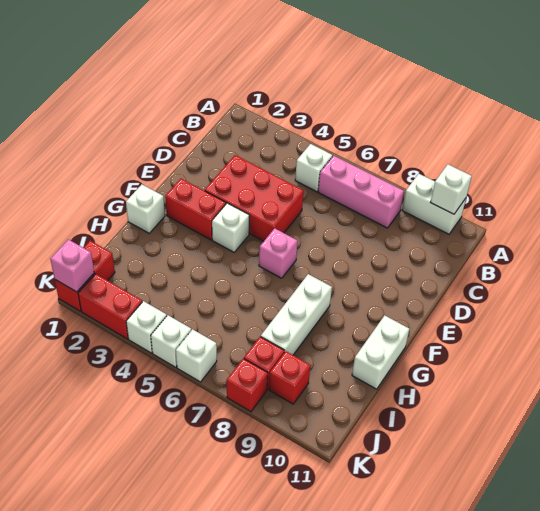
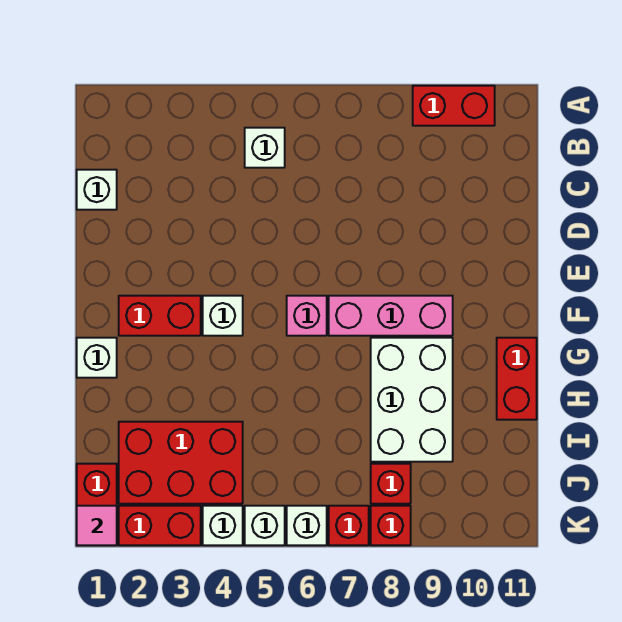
white 1x2 brick [402,174,466,234] -> red 1x2 brick [413,86,495,126]
white 1x1 brick [431,164,472,214] -> white 1x1 brick moved to [77,170,117,210]
pink 1x3 brick [318,156,404,228] -> pink 1x3 brick moved to [329,296,453,336]
red 2x3 brick [205,155,304,241] -> red 2x3 brick moved to [119,422,243,504]
white 1x3 brick [261,274,332,355] -> white 2x3 brick [371,338,453,462]
white 1x2 brick [352,315,409,389] -> red 1x2 brick [497,338,537,420]
red 1x1 brick [269,351,310,404] -> red 1x1 brick moved to [329,506,369,545]
pink 1x1 brick [50,239,94,292] -> pink 1x1 tile [77,506,117,545]

